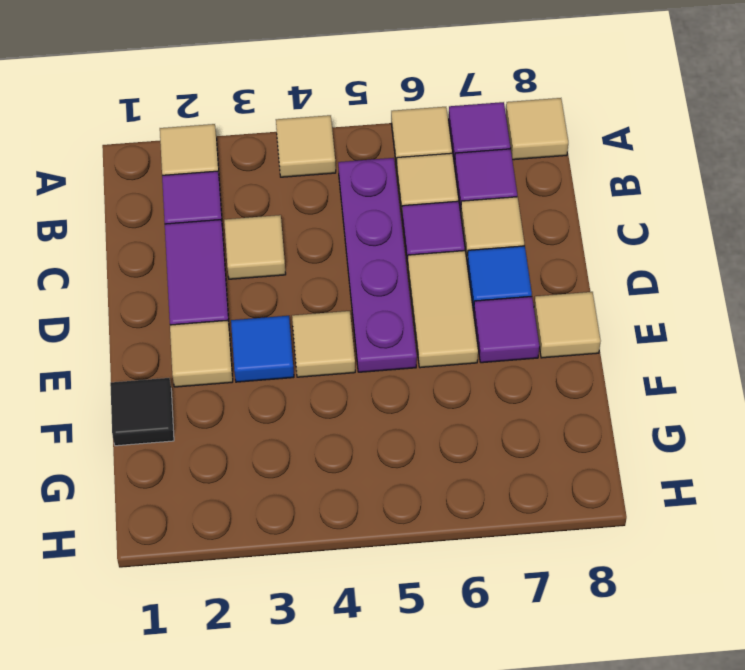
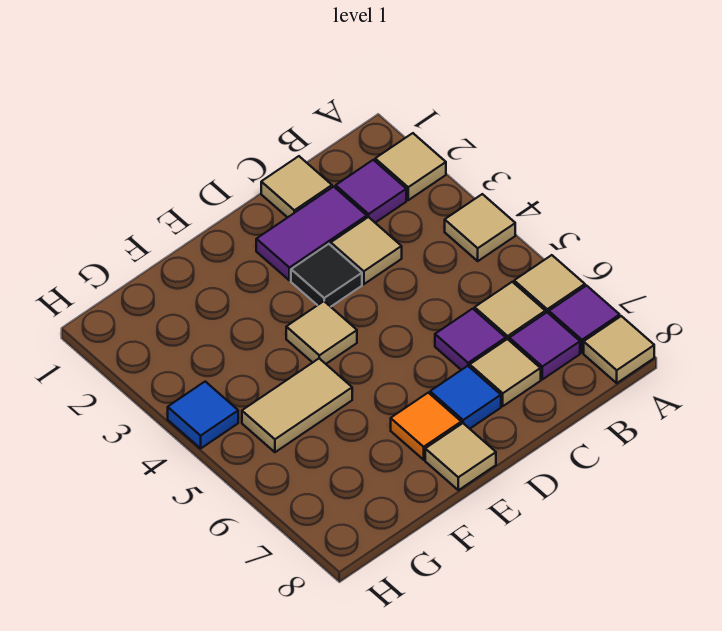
purple 1x4 plate [338,158,417,372] -> none
tan 1x2 tile [408,251,478,368] -> tan 1x2 tile moved to [242,359,352,452]
tan 1x1 tile [170,320,233,387] -> tan 1x1 tile moved to [261,156,332,217]
blue 1x1 tile [231,316,294,382] -> blue 1x1 tile moved to [168,382,238,448]
purple 1x1 tile [474,297,539,363] -> orange 1x1 tile [391,393,461,460]
black 1x1 tile [110,378,174,446] -> black 1x1 tile moved to [291,244,362,307]

